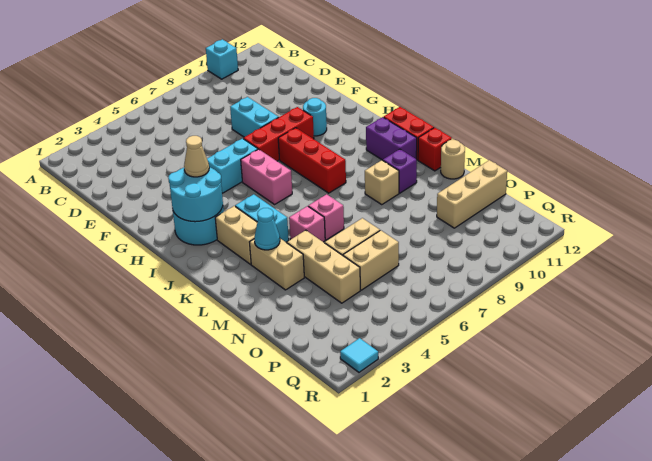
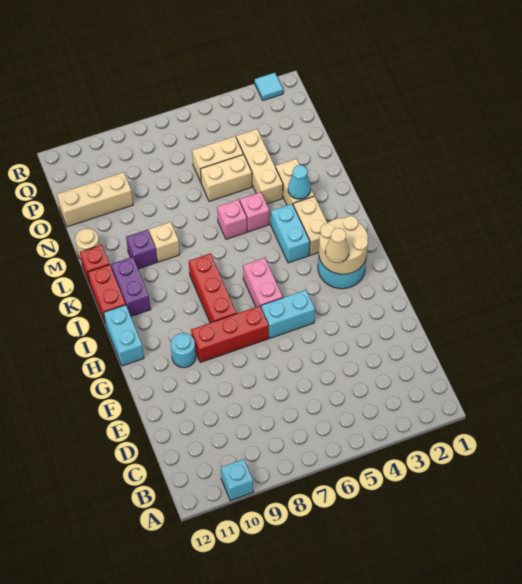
cyan 1x2 brick [230,97,279,137] -> cyan 1x2 brick moved to [104,305,144,366]
cyan 2x2 round brick [168,167,223,222] -> tan 2x2 round brick [319,216,368,274]

